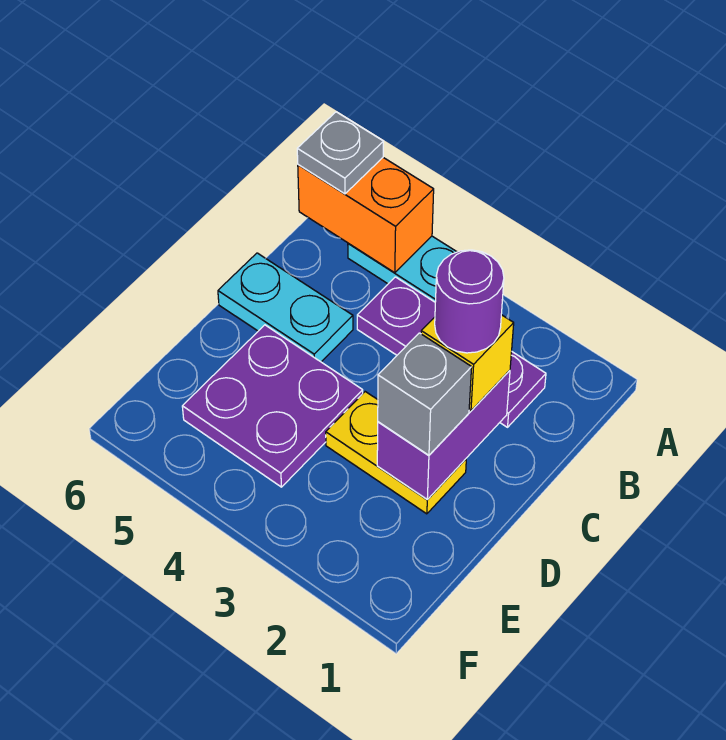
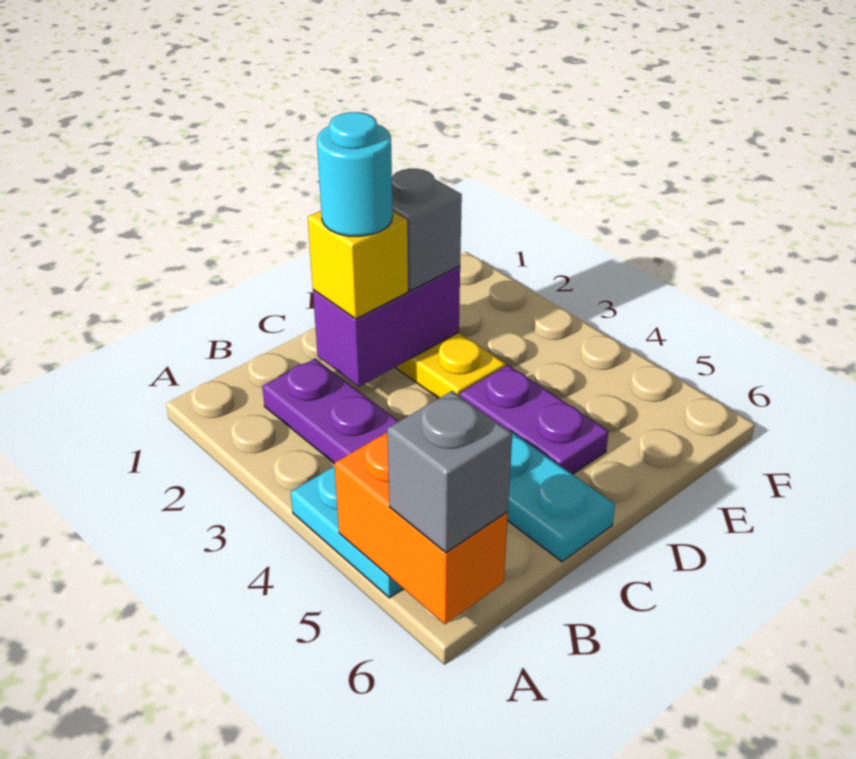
grey 1x1 plate [297,112,383,194] -> grey 1x1 brick [387,391,512,553]
purple 1x1 round brick [435,250,504,353] -> cyan 1x1 round brick [317,112,393,236]
purple 2x2 plate [182,325,363,487] -> purple 1x2 plate [460,365,609,474]

